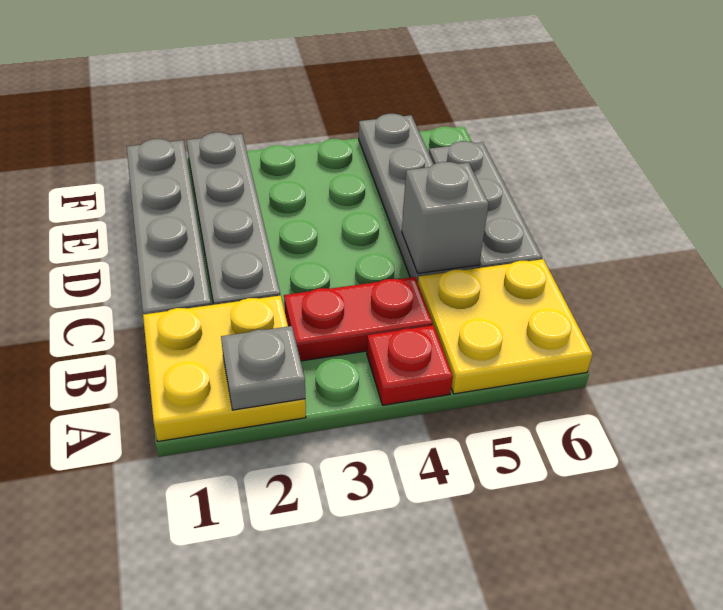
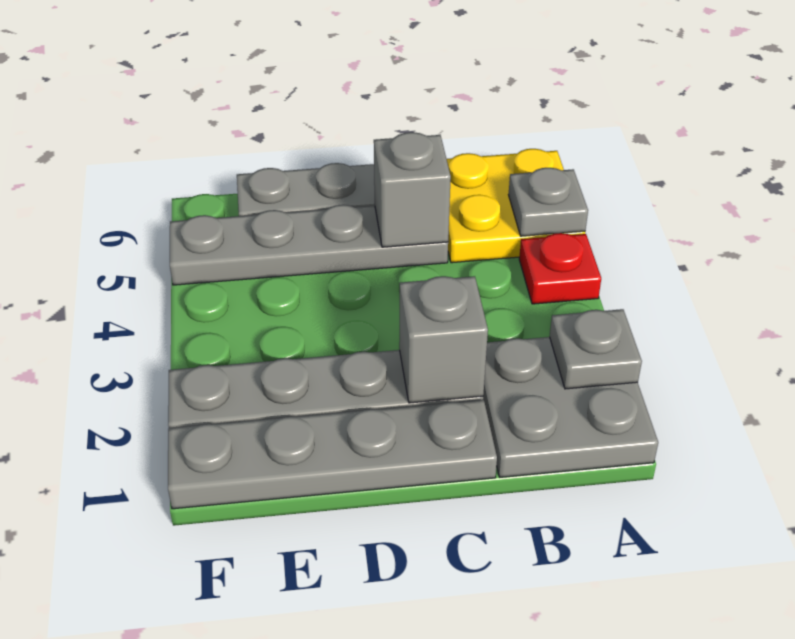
yellow 2x2 plate [143,295,306,441] -> grey 2x2 plate [483,337,658,477]
none -> grey 1x1 plate [508,168,588,236]
red 1x2 plate [284,277,433,361] -> none
none -> grey 1x1 brick [399,276,488,403]

